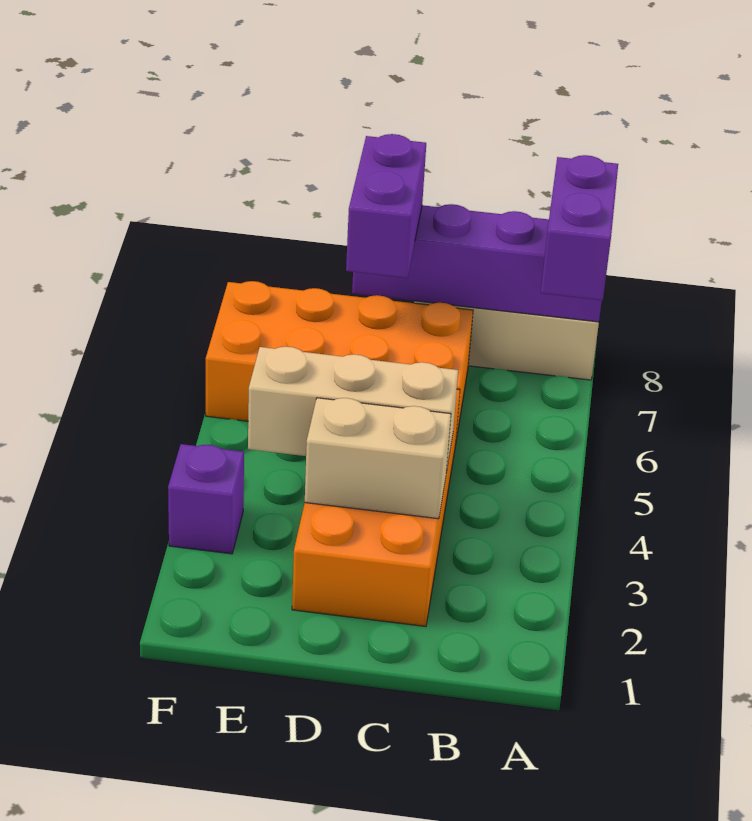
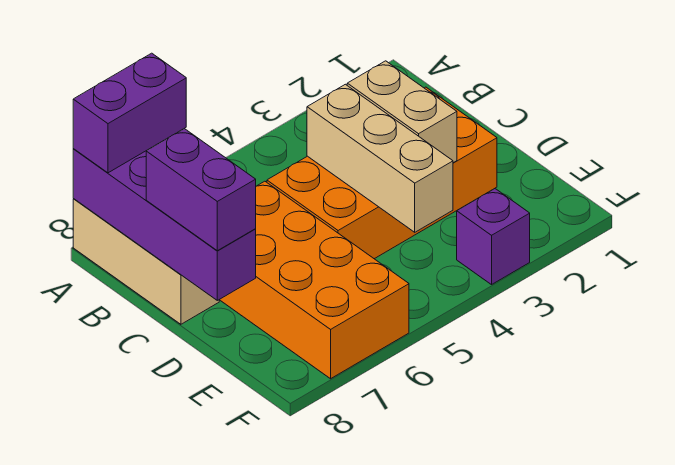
purple 1x2 brick [346,134,426,278] -> purple 1x2 brick turned to [146,129,256,251]

